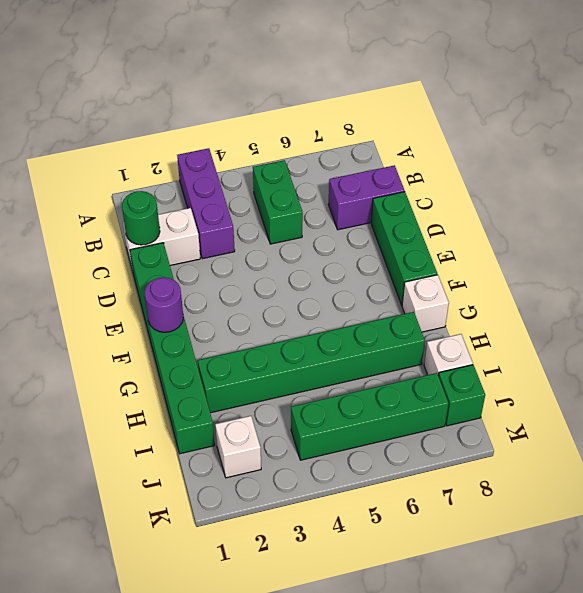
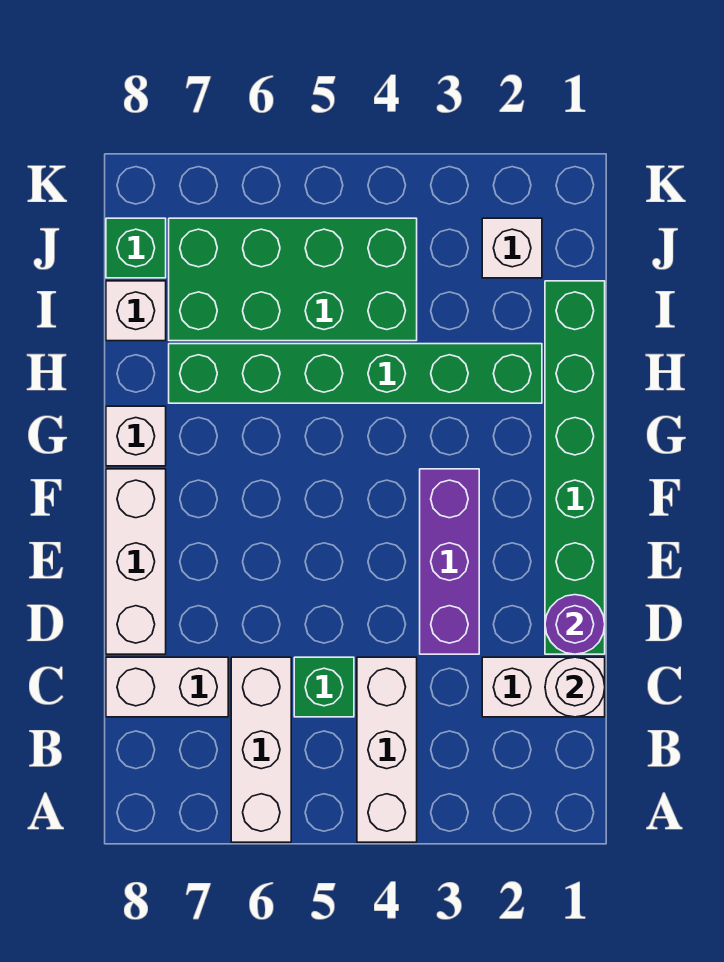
purple 1x3 brick [177,148,235,259] -> purple 1x3 brick moved to [420,469,479,654]
none -> white 1x3 brick [357,657,417,842]
none -> white 1x3 brick [231,657,291,842]
green 1x2 brick [253,160,303,244] -> green 1x1 brick [294,657,354,717]
green 1x1 round brick [122,191,160,245] -> white 1x1 round brick [545,657,605,717]
purple 1x2 brick [329,165,405,230] -> white 1x2 brick [106,657,228,717]
green 1x3 brick [371,192,437,305] -> white 1x3 brick [106,469,166,654]
purple 1x1 round brick [145,277,183,332] -> purple 1x1 round brick moved to [545,595,605,654]
green 1x4 brick [291,373,449,460] -> green 2x4 brick [169,218,417,341]

